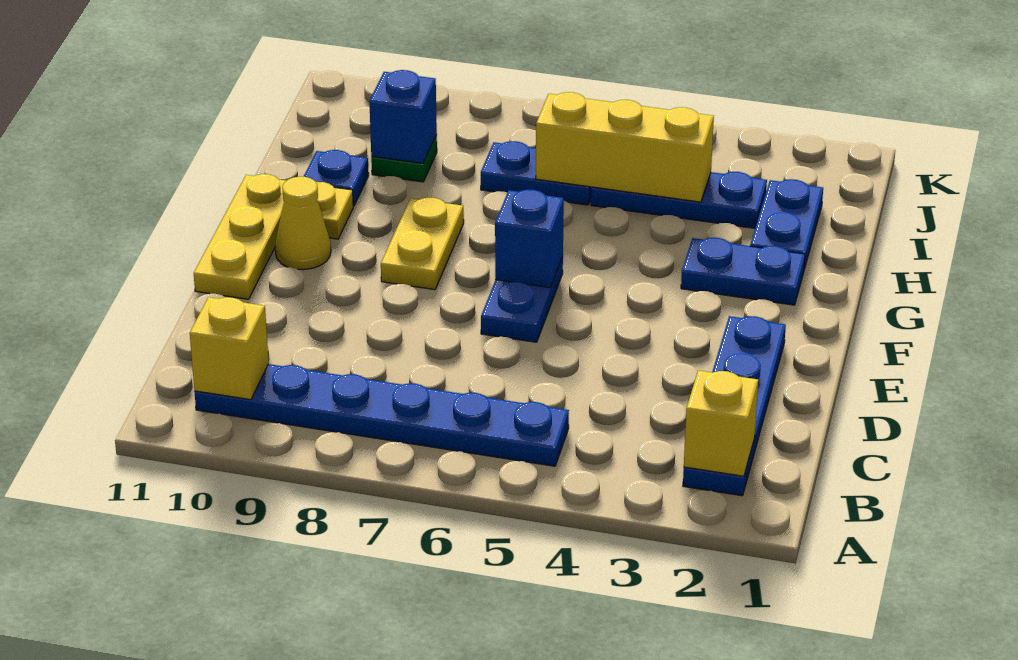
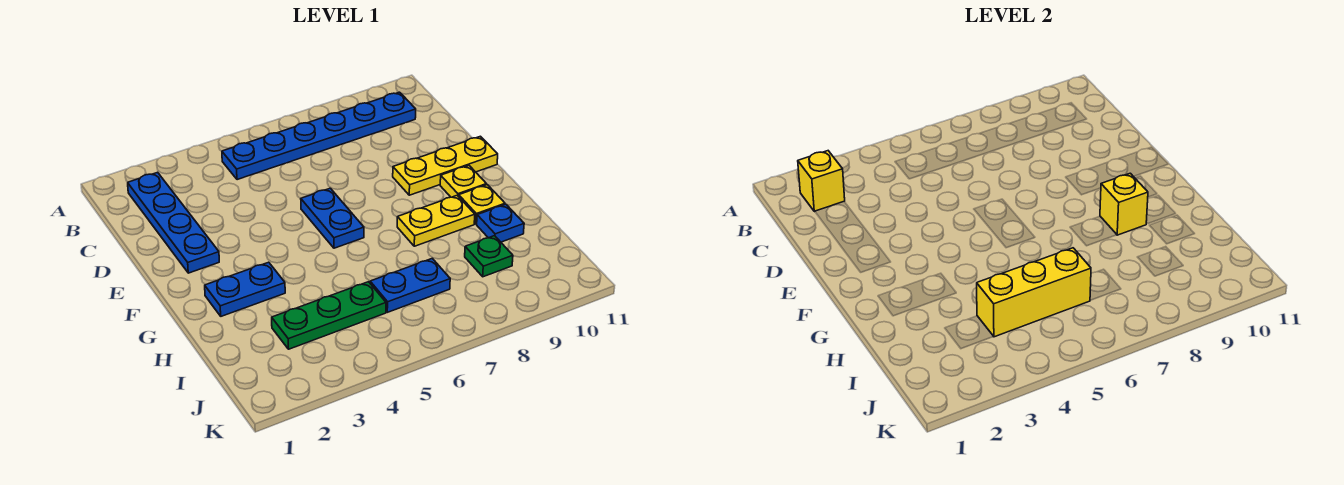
yellow 1x1 brick [190,297,269,400] -> yellow 1x1 brick moved to [1100,173,1148,235]
yellow 1x3 plate [194,174,286,299] -> yellow 1x3 plate turned to [393,136,498,195]
blue 1x1 brick [495,189,564,288] -> none
yellow 1x2 plate [381,197,464,290] -> yellow 1x2 plate turned to [397,195,475,246]
yellow 1x1 cone [275,177,331,270] -> yellow 1x1 plate [440,166,486,197]
blue 1x2 plate [750,179,823,269] -> none
blue 1x3 plate [591,172,767,228] -> green 1x3 plate [272,282,386,349]
blue 1x1 brick [369,70,437,163] -> none

